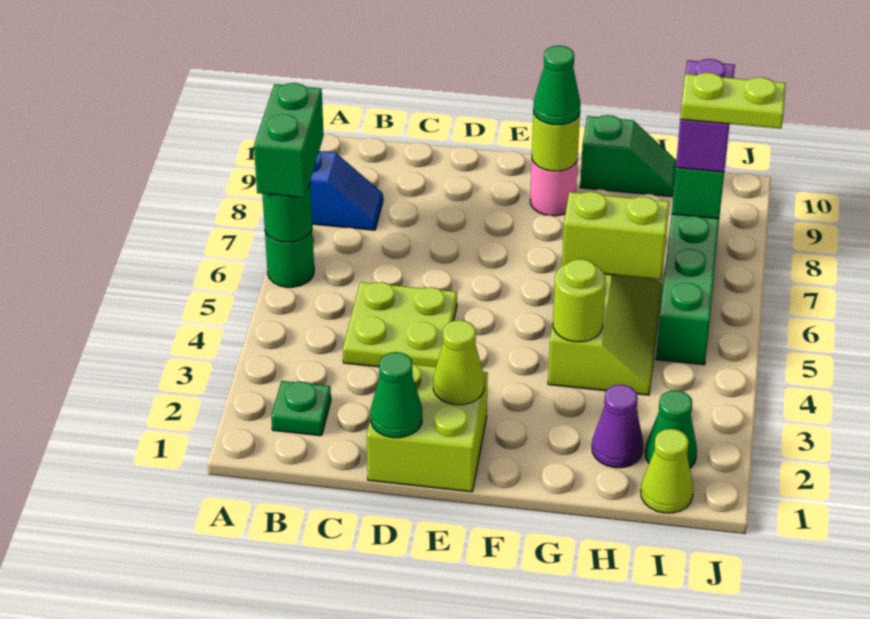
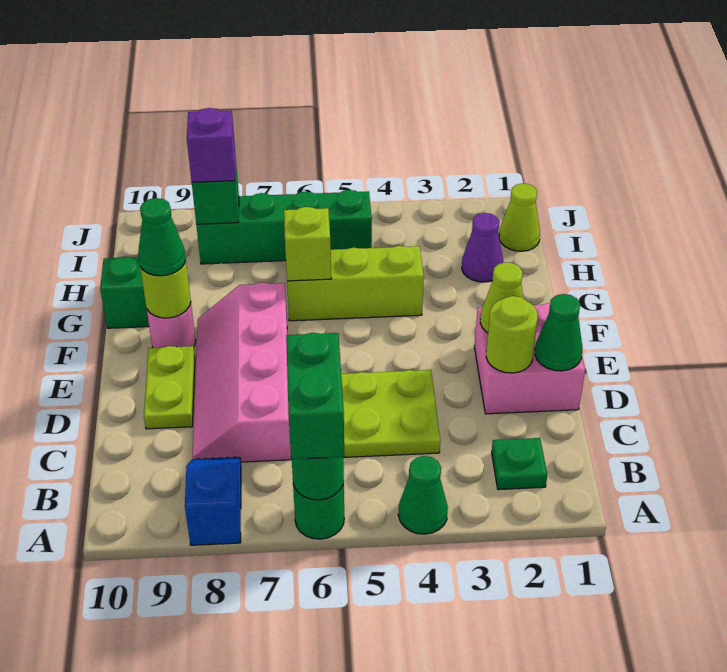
green 1x2 brick [254,83,324,198] -> green 1x2 brick turned to [286,333,344,459]
none -> pink 2x4 slope [193,282,291,462]
lime 2x2 brick [367,363,488,492] -> pink 2x2 brick [474,303,585,414]
lime 1x1 round brick [553,259,606,342] -> lime 1x1 round brick moved to [486,296,538,373]
lime 1x2 brick [562,192,669,280] -> lime 1x1 brick [284,207,331,281]
green 1x1 cone [645,390,697,468] -> green 1x1 cone moved to [398,456,448,534]
purple 1x2 brick [676,59,735,172] -> purple 1x1 brick [187,108,235,182]
lime 1x2 plate [680,73,786,129] -> lime 1x2 plate moved to [144,346,195,429]

